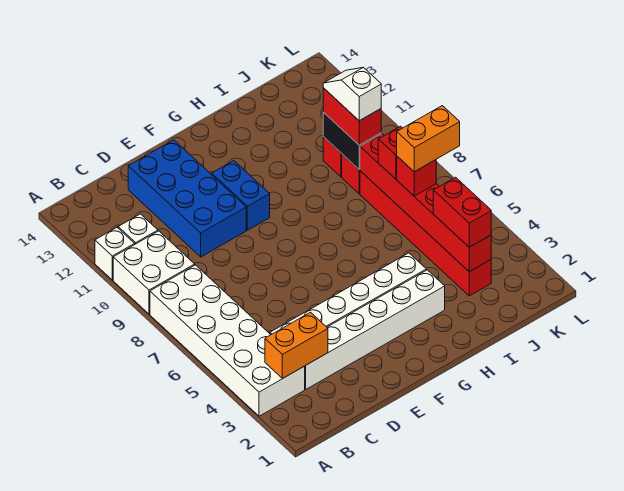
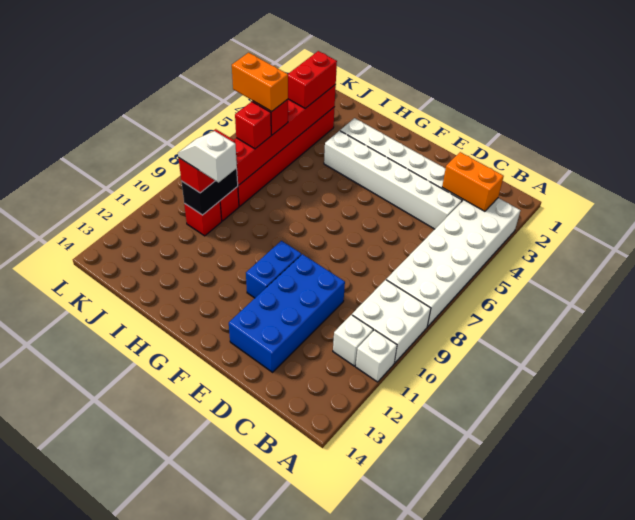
white 1x2 slope [323,67,381,121] -> white 1x2 slope turned to [178,131,237,183]

